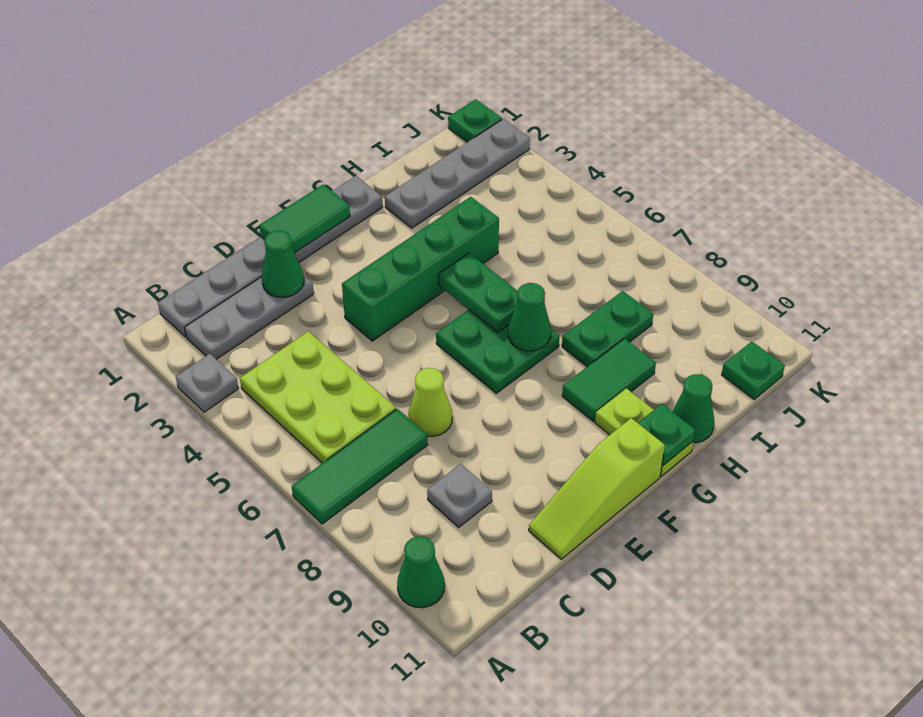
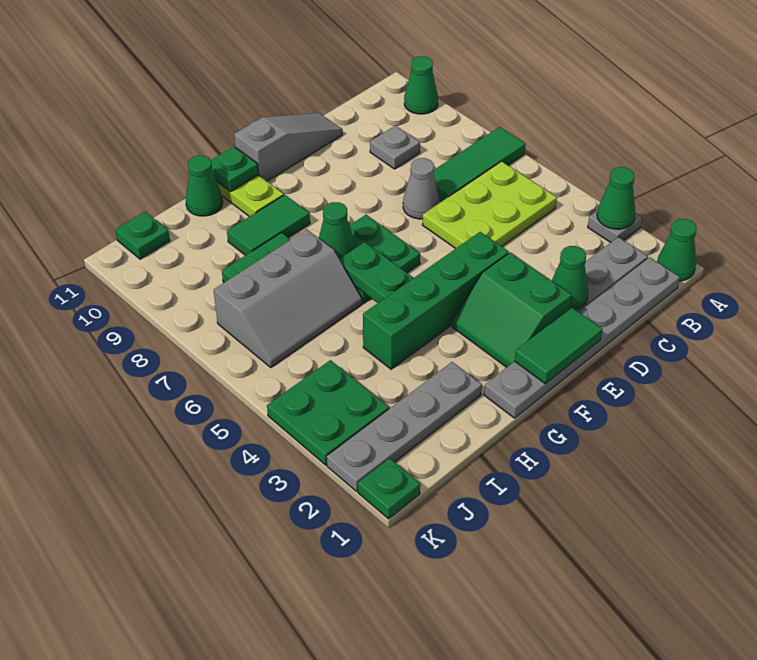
none -> green 1x1 cone [657,219,697,281]
none -> green 1x1 cone [597,167,635,229]
lime 2x3 plate [240,331,396,463] -> lime 2x3 plate turned to [423,161,557,248]
lime 1x1 cone [409,368,452,436] -> grey 1x1 cone [403,158,439,219]
lime 1x3 slope [529,418,665,559] -> grey 1x3 slope [234,113,342,181]
none -> green 2x2 slope [452,252,572,367]
none -> grey 2x3 slope [214,229,362,367]
none -> green 2x2 plate [267,360,389,465]

